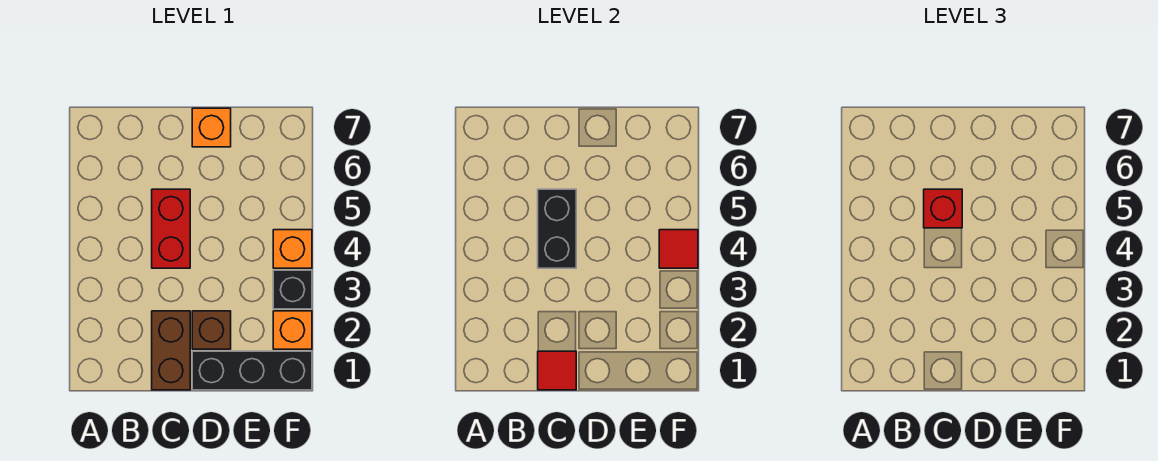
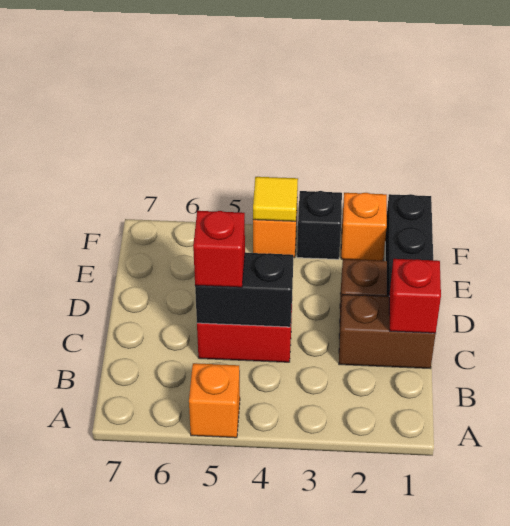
red 1x1 tile [538,351,576,390] -> red 1x1 brick [389,259,441,333]
orange 1x1 brick [192,108,231,147] -> orange 1x1 brick moved to [189,363,240,438]
red 1x1 tile [659,230,698,268] -> yellow 1x1 tile [253,177,298,221]

